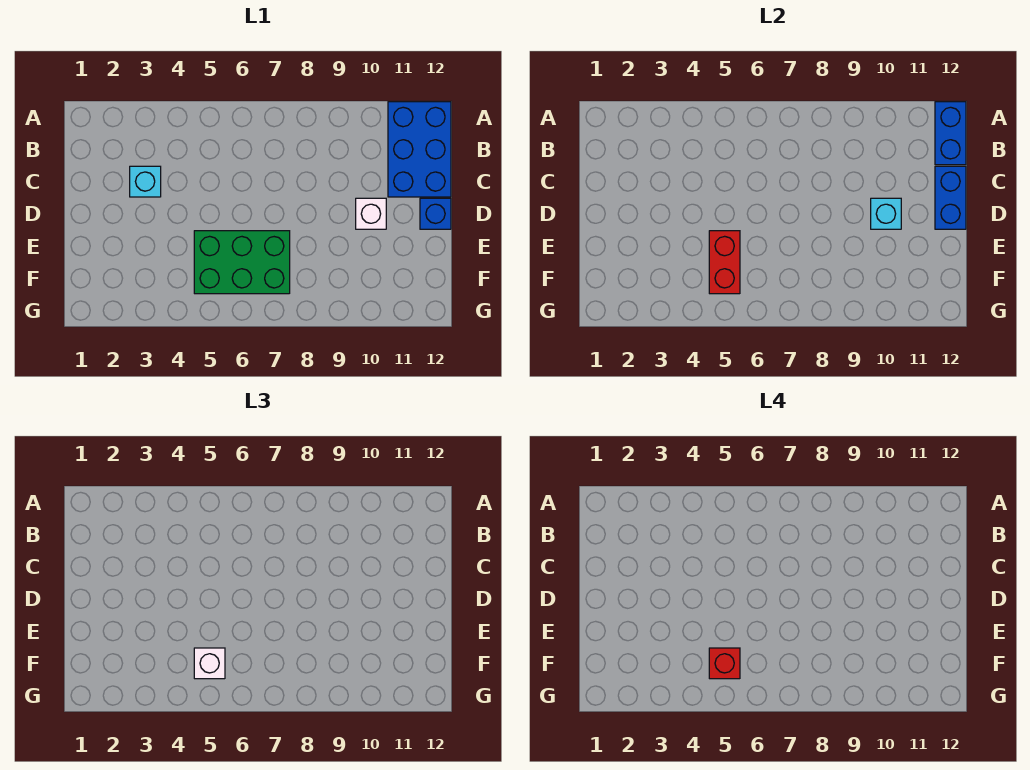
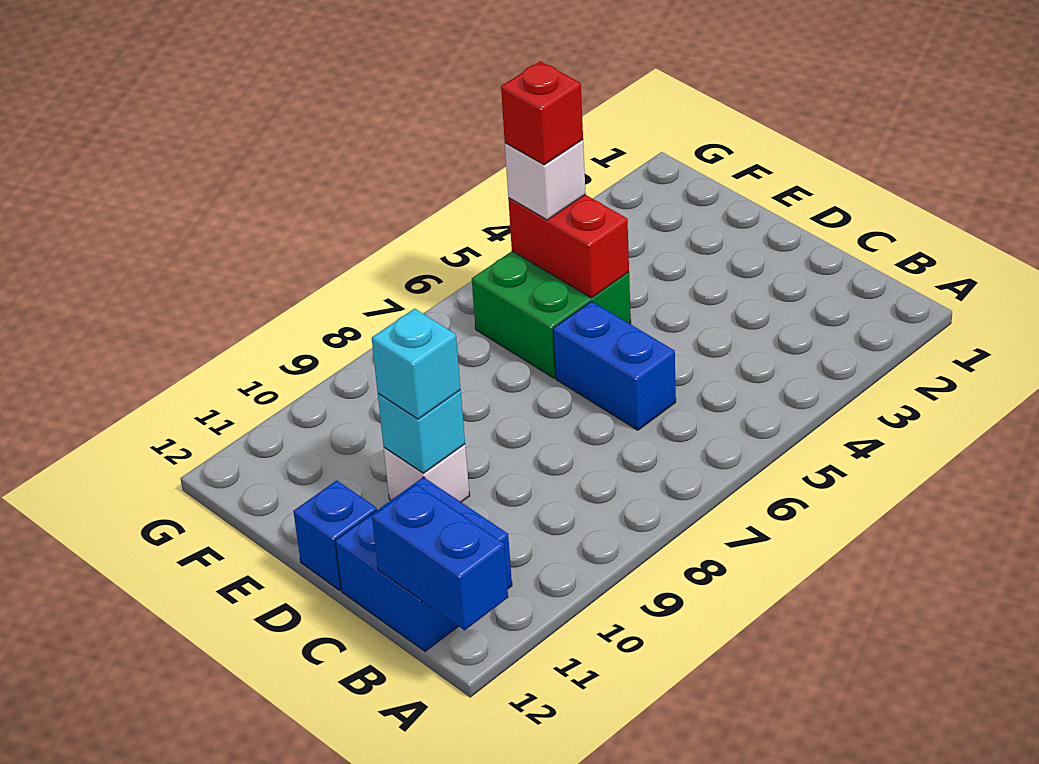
blue 2x3 brick [388,102,451,197] -> blue 2x2 brick [335,477,512,651]
cyan 1x1 brick [130,166,161,197] -> cyan 1x1 brick moved to [372,309,461,419]
blue 1x2 brick [935,166,966,229] -> blue 1x2 brick moved to [553,301,676,430]
green 2x3 brick [194,231,290,294] -> green 2x2 brick [472,251,631,378]

